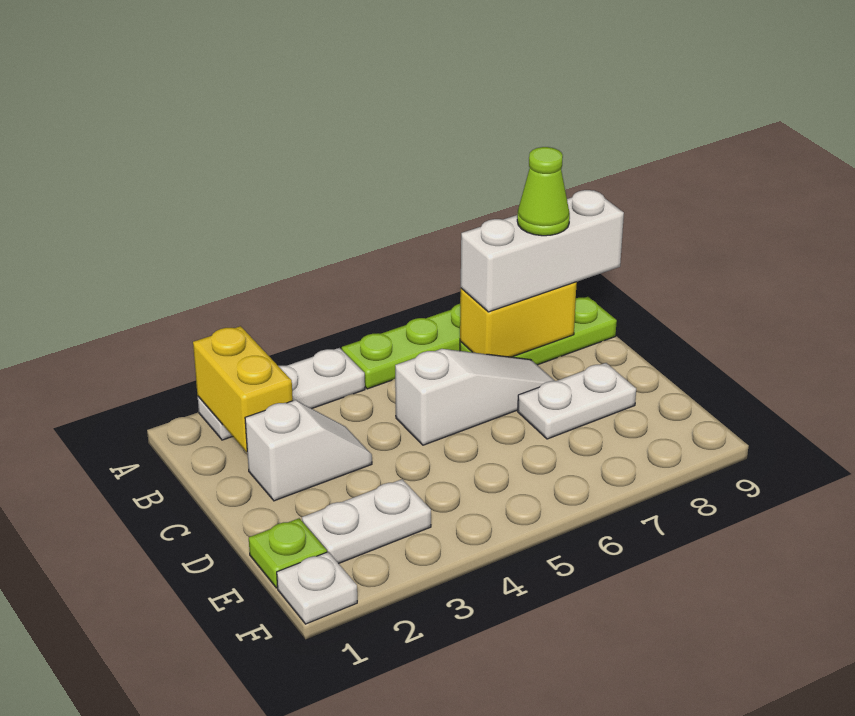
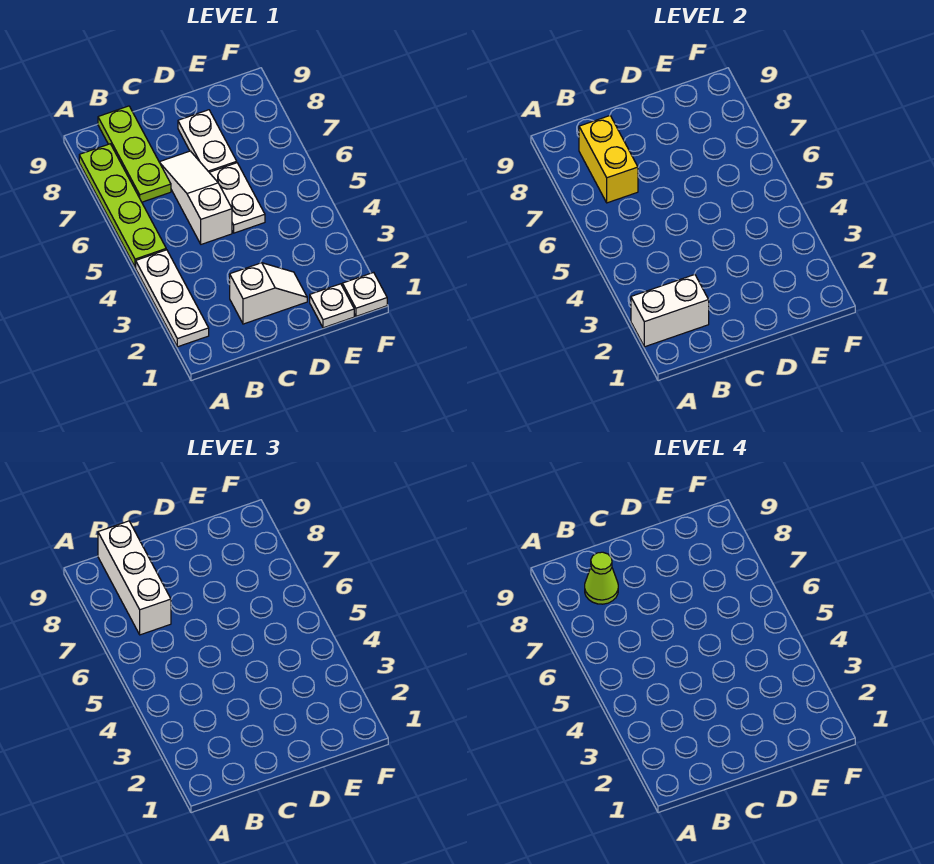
yellow 1x2 brick [193,326,293,452] -> white 1x2 brick [631,274,709,347]
white 1x2 slope [245,400,372,501] -> white 1x2 slope turned to [230,263,307,324]
lime 1x1 plate [249,518,327,588] -> white 1x1 plate [310,284,354,328]
white 1x2 plate [302,479,431,564] -> white 1x2 plate moved to [209,163,265,233]

